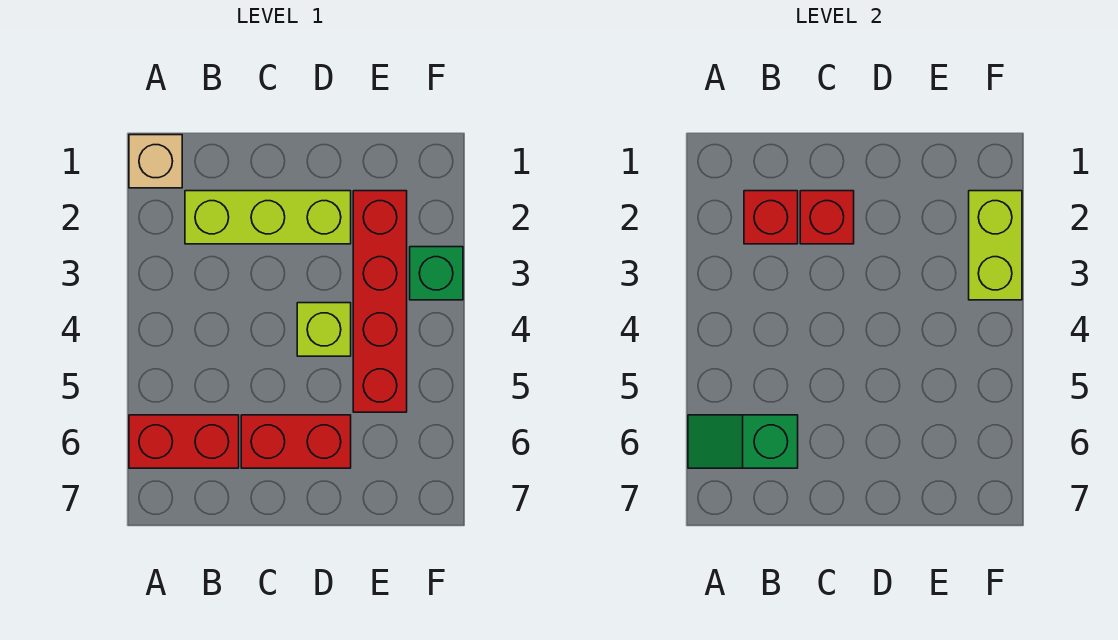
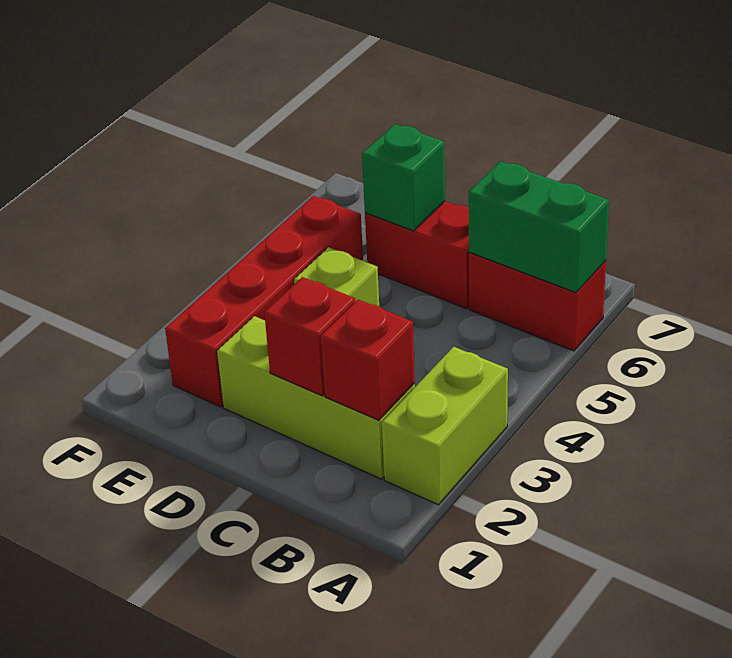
tan 1x1 brick [129,135,182,188] -> none
green 1x2 slope [688,415,798,468] -> green 1x2 brick [468,161,609,293]
lime 1x2 brick [969,191,1022,300] -> lime 1x2 brick moved to [382,347,508,505]
green 1x1 brick [410,247,463,300] -> green 1x1 brick moved to [362,124,445,231]

